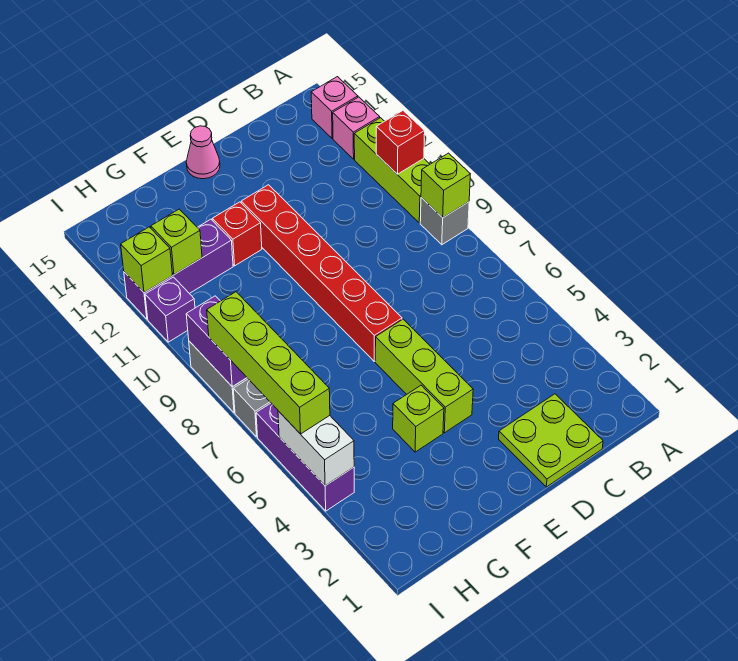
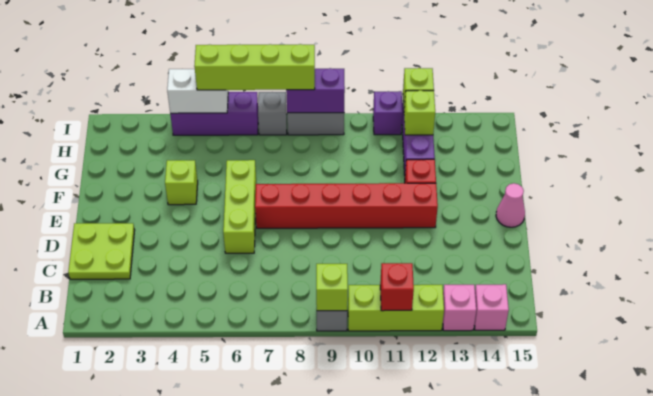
lime 1x3 brick [375,319,473,433] -> lime 1x3 brick turned to [223,160,256,253]

